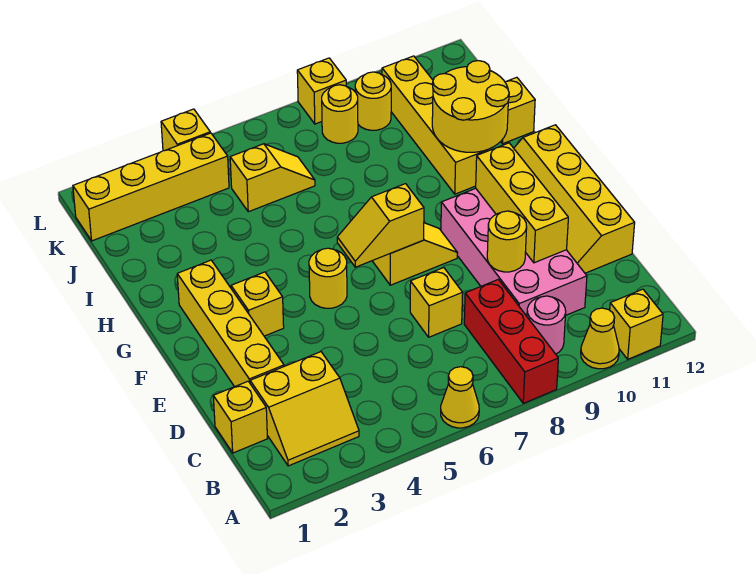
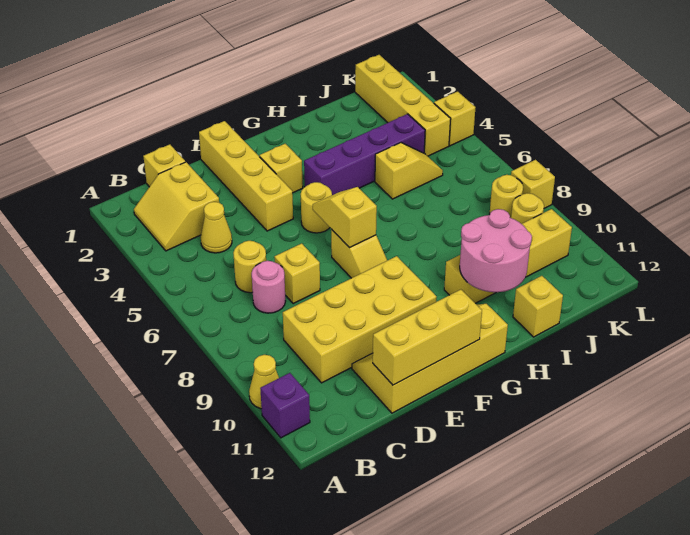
yellow 1x1 cone [441,367,479,428] -> yellow 1x1 cone moved to [201,202,232,253]
red 1x3 brick [464,280,558,403] -> none
yellow 1x1 brick [610,289,663,359] -> purple 1x1 brick [260,373,310,438]
pink 1x1 round brick [527,296,566,354] -> pink 1x1 round brick moved to [252,261,286,313]
pink 2x4 brick [441,188,587,316] -> yellow 2x4 brick [283,256,437,383]
yellow 1x4 brick [177,260,284,387] -> yellow 1x4 brick turned to [199,121,293,231]
yellow 1x1 round brick [487,211,527,272] -> yellow 1x1 round brick moved to [233,241,266,293]
yellow 1x3 brick [476,143,568,263] -> yellow 1x3 brick moved to [373,290,482,385]
none -> purple 1x4 brick [304,114,425,195]
yellow 2x2 round brick [432,61,509,152] -> pink 2x2 round brick [460,209,532,292]
yellow 1x2 slope [230,144,315,212] -> yellow 1x2 slope turned to [375,143,443,199]

